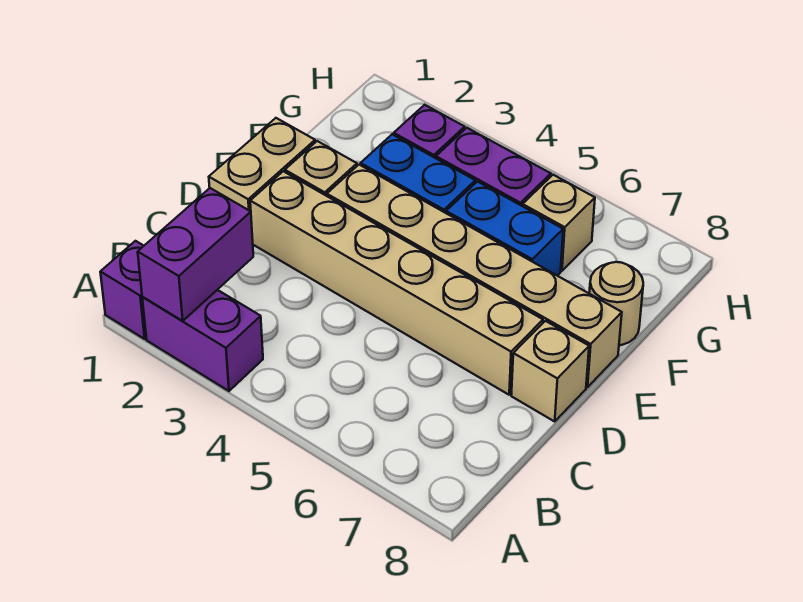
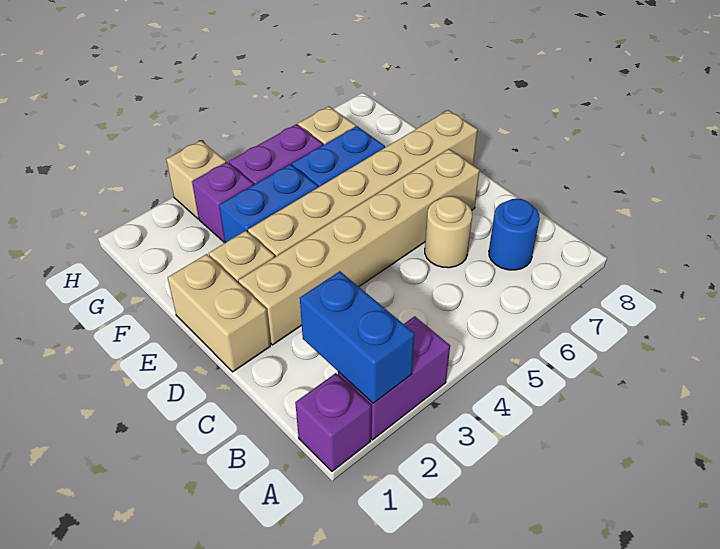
purple 1x2 brick [138,188,253,321] -> blue 1x2 brick [300,271,415,403]
none -> blue 1x1 round brick [489,199,540,270]
tan 1x1 brick [511,321,589,421] -> tan 1x1 brick moved to [166,141,226,219]
tan 1x1 round brick [589,262,643,345] -> tan 1x1 round brick moved to [425,196,472,268]

